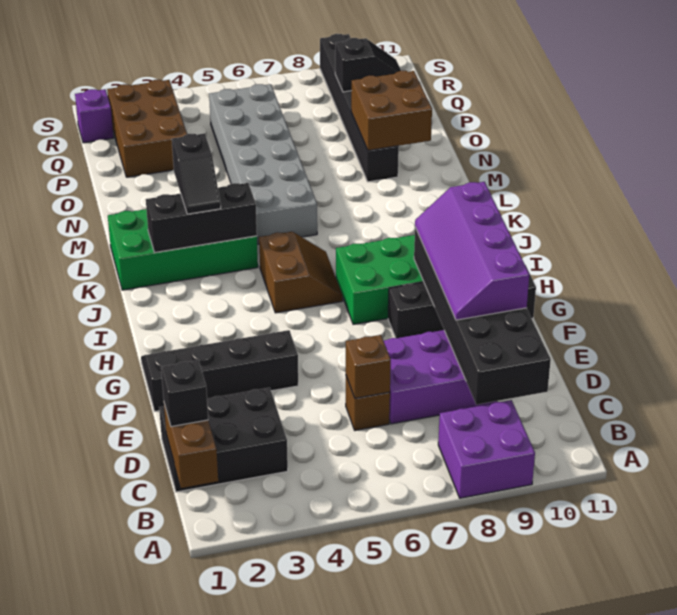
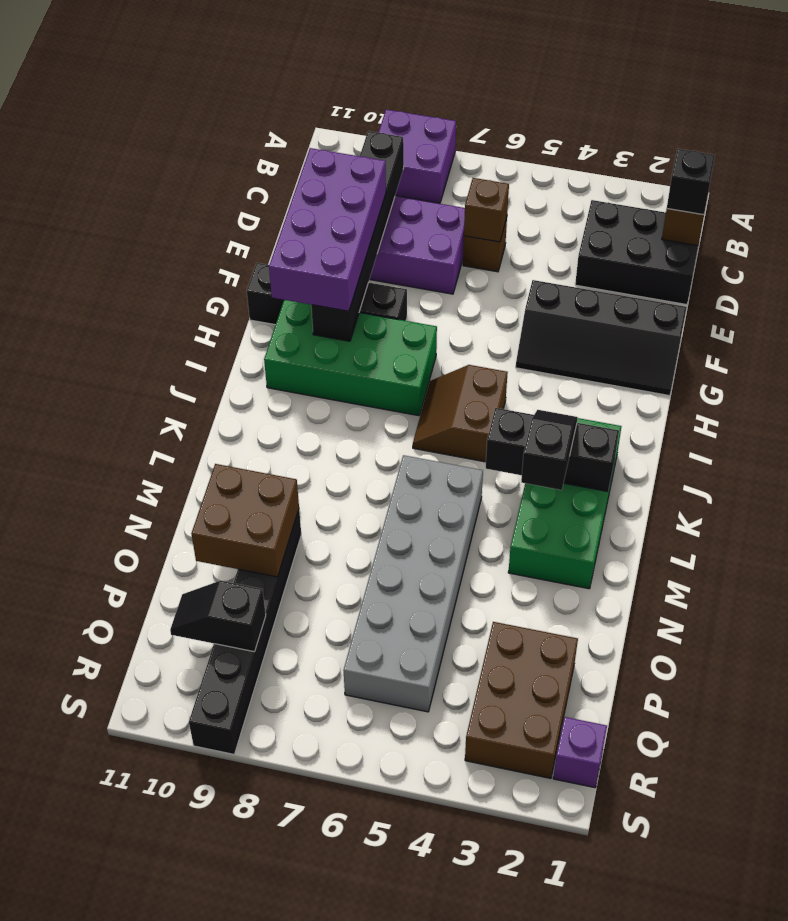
black 2x6 brick [414,228,551,405] -> black 1x6 brick [311,131,404,341]
purple 2x4 slope [415,182,529,320] -> purple 2x4 brick [269,148,386,311]
green 2x4 brick [108,209,258,290] -> green 2x4 brick turned to [508,418,621,589]

